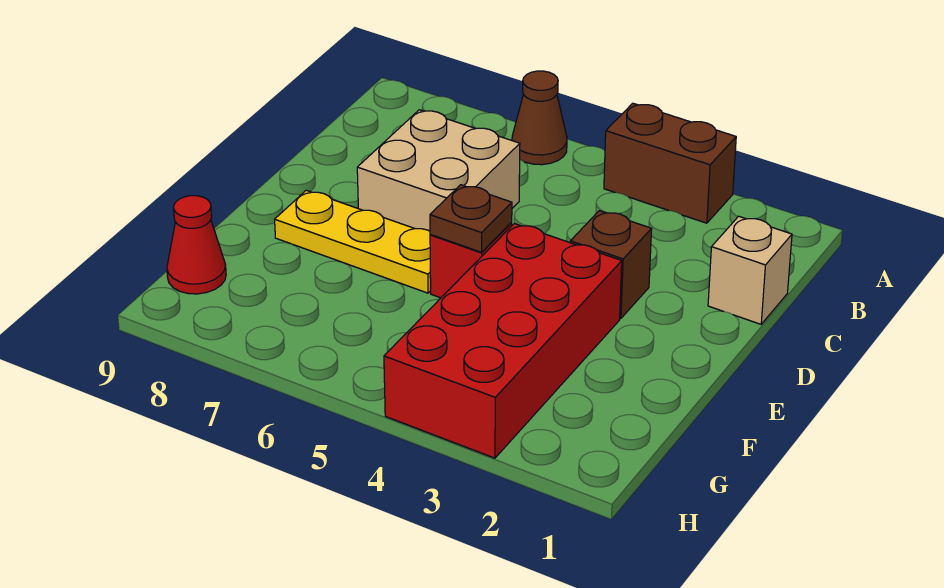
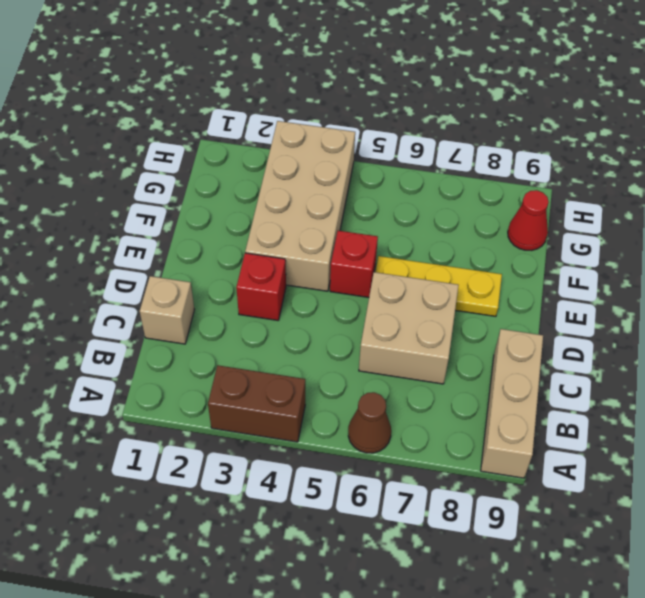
none -> tan 1x3 brick [481,329,543,478]
brown 1x1 brick [570,211,652,318] -> red 1x1 brick [236,253,286,320]
red 2x4 brick [384,223,622,458] -> tan 2x4 brick [245,121,355,291]
brown 1x1 plate [430,185,512,252] -> none

